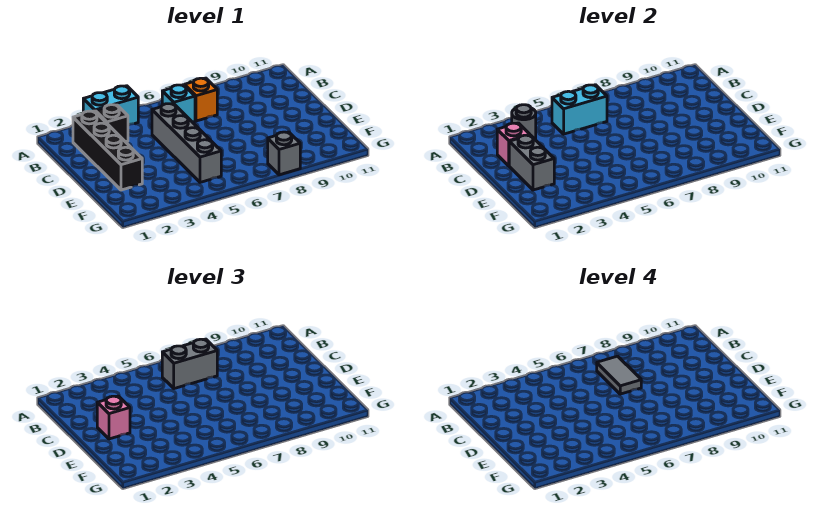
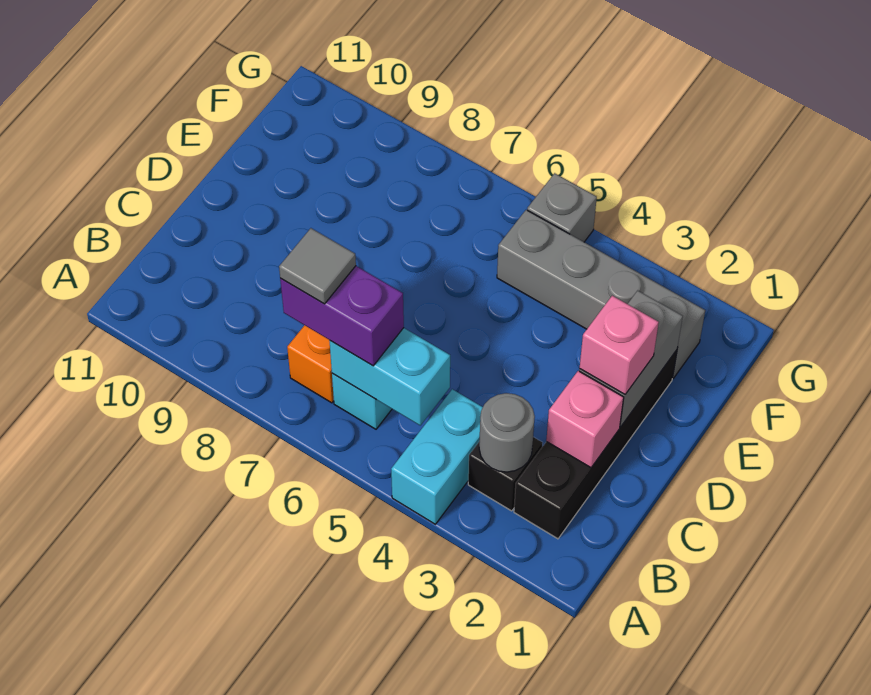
cyan 1x2 brick [83,86,138,125] -> cyan 1x2 brick turned to [391,389,483,524]
grey 1x2 brick [162,339,217,389] -> purple 1x2 brick [280,266,404,366]
grey 1x2 tile [597,356,641,394] -> grey 1x1 tile [279,228,356,304]
grey 1x4 brick [152,103,221,182] -> grey 1x4 brick turned to [497,210,705,378]
grey 1x1 brick [268,132,300,175] -> grey 1x1 brick moved to [527,173,597,242]

